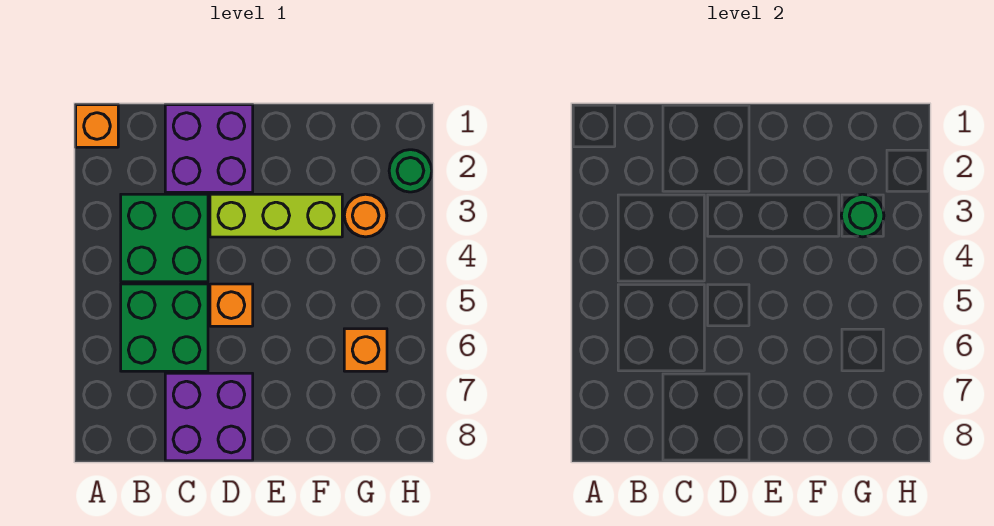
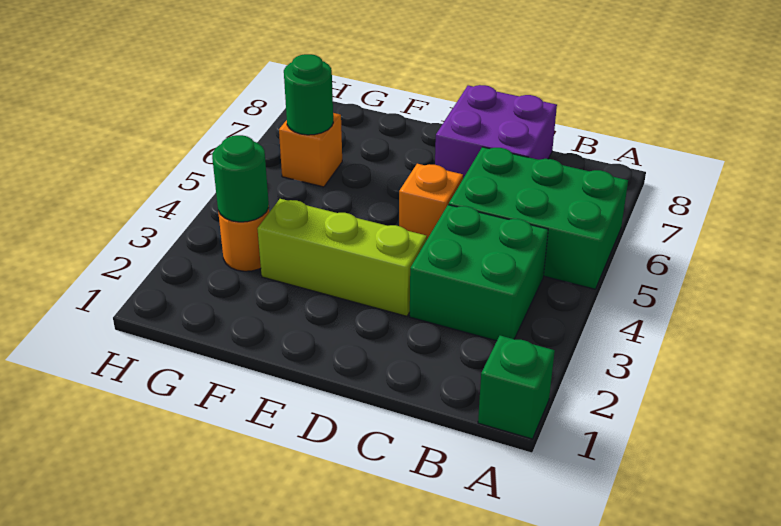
orange 1x1 brick [76,105,118,147] -> green 1x1 brick [478,336,555,439]
green 2x2 brick [121,284,208,371] -> green 2x3 brick [449,147,628,289]
purple 2x2 brick [165,105,253,192] -> none
green 1x1 round brick [389,150,432,192] -> green 1x1 round brick moved to [284,54,333,135]

